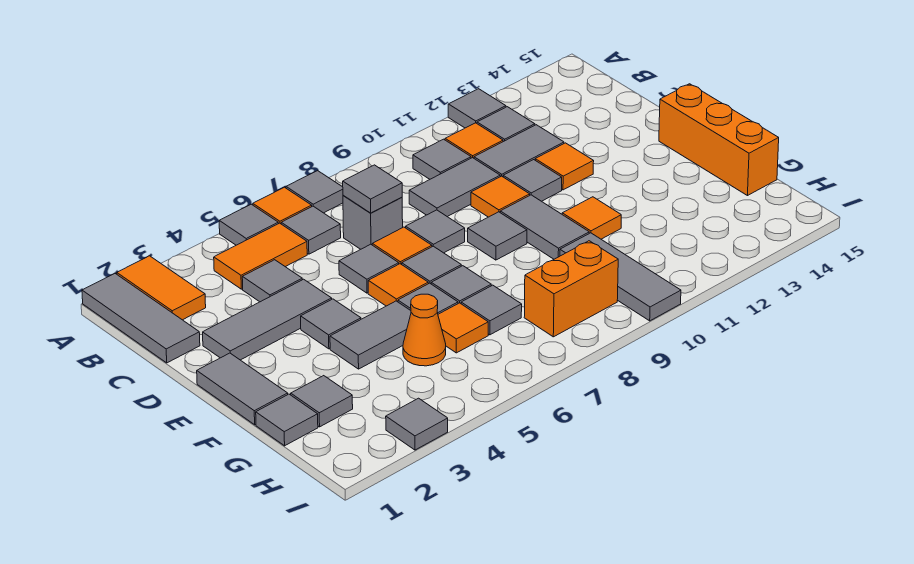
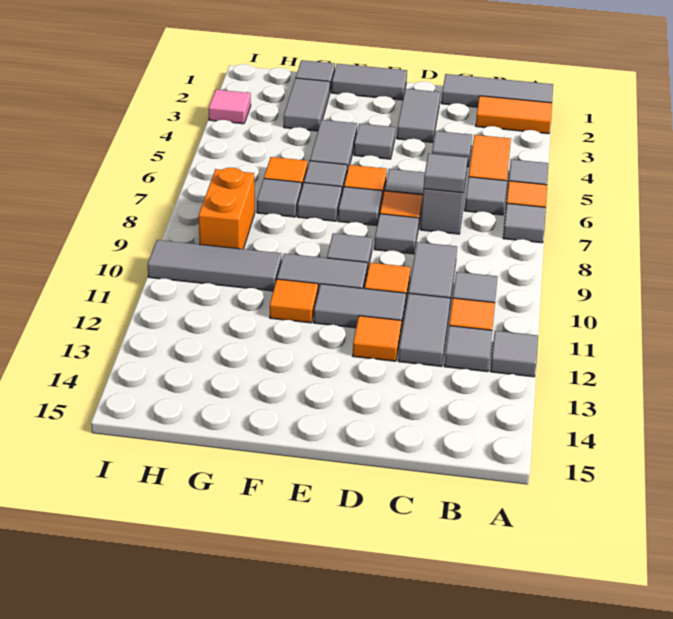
grey 1x3 tile [203,279,332,360] -> grey 1x2 tile [397,89,440,143]
grey 1x1 tile [503,160,562,201] -> grey 1x2 tile [314,284,406,329]
orange 1x3 brick [659,84,779,196] -> none
grey 1x1 tile [291,376,353,427] -> grey 1x2 tile [284,78,330,131]
orange 1x1 cone [403,294,446,366] -> none
grey 1x1 tile [386,398,448,450] -> pink 1x1 tile [209,90,251,124]

